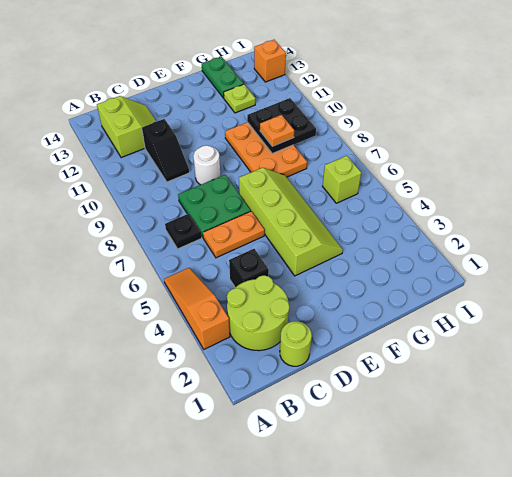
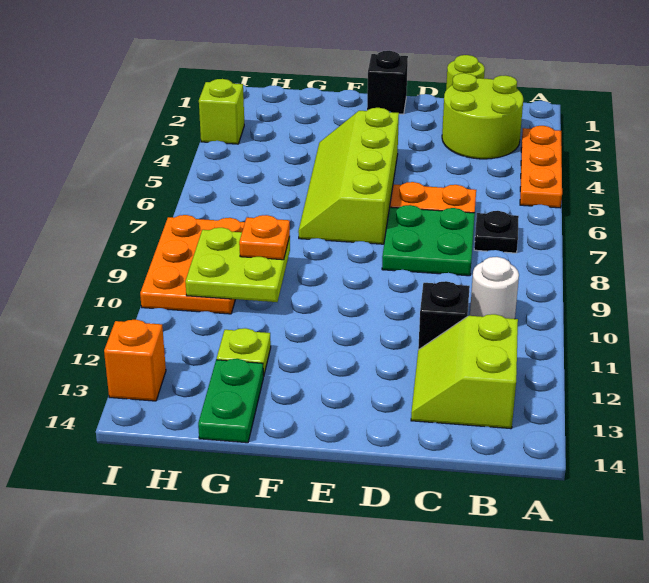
orange 1x3 slope [164,268,230,349] -> orange 1x3 plate [520,126,562,208]
black 1x1 brick [229,249,269,287] -> black 1x1 brick moved to [367,51,408,114]
white 1x1 round brick [193,145,220,185] -> white 1x1 round brick moved to [470,257,519,319]
orange 2x3 plate [225,122,307,177] -> orange 2x3 plate moved to [140,215,245,314]
black 2x2 plate [247,98,316,153] -> lime 2x2 plate [185,227,290,302]
lime 1x1 brick [323,156,361,203] -> lime 1x1 brick moved to [199,79,244,144]

